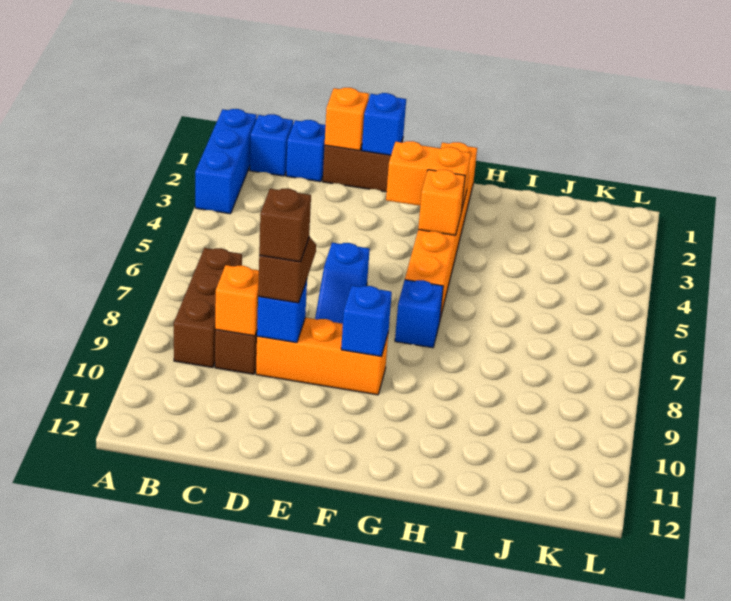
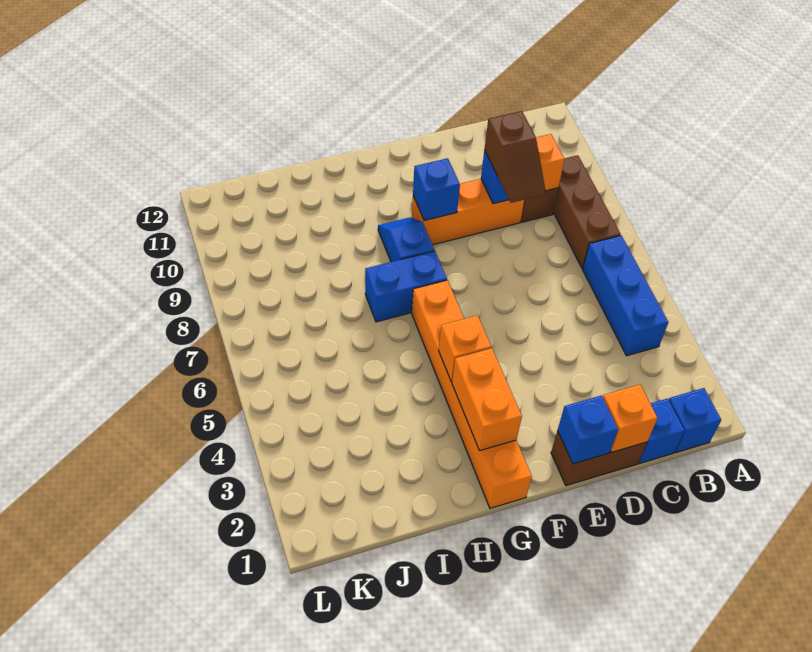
blue 1x3 brick [195,109,257,214] -> blue 1x3 brick moved to [583,236,668,356]
brown 1x1 brick [259,189,311,262] -> none
blue 1x2 slope [315,243,370,324] -> blue 1x2 slope moved to [378,217,434,262]
orange 1x2 brick [386,141,471,211] -> orange 1x2 brick turned to [452,348,522,451]
blue 1x1 brick [395,280,443,348] -> blue 1x2 brick [365,251,447,322]

